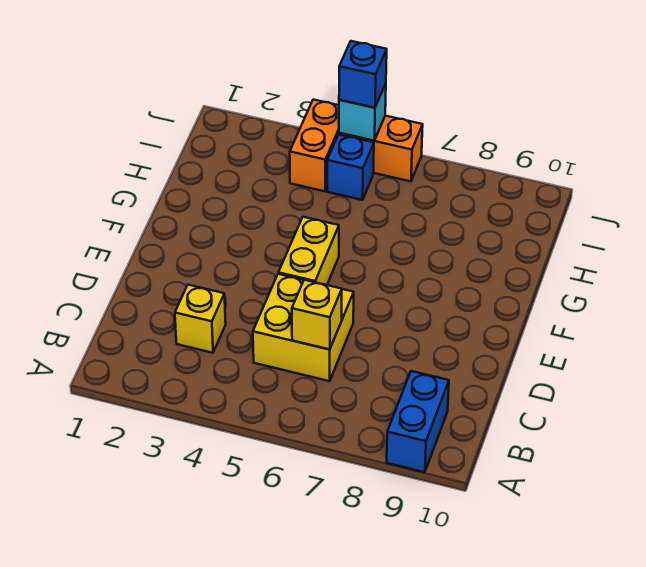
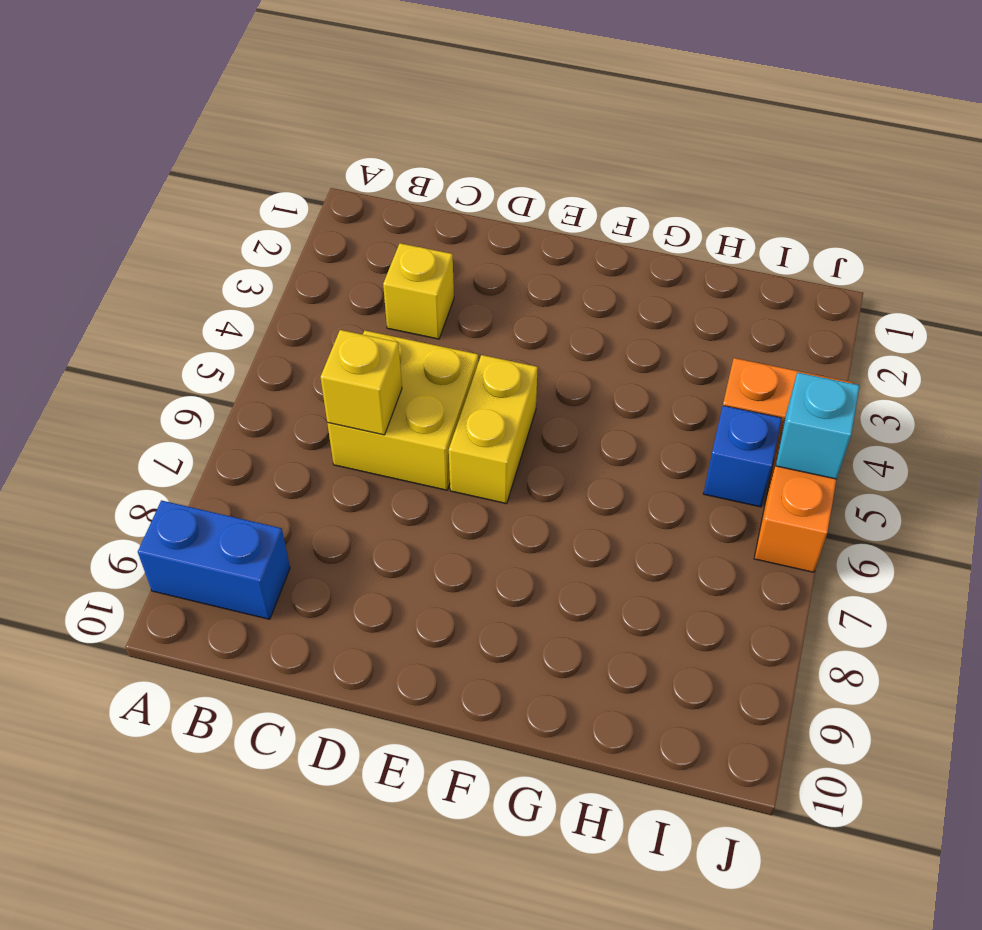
yellow 1x2 brick [278,217,339,285] -> yellow 1x2 brick turned to [449,355,538,504]
blue 1x1 brick [339,41,387,108] -> none

